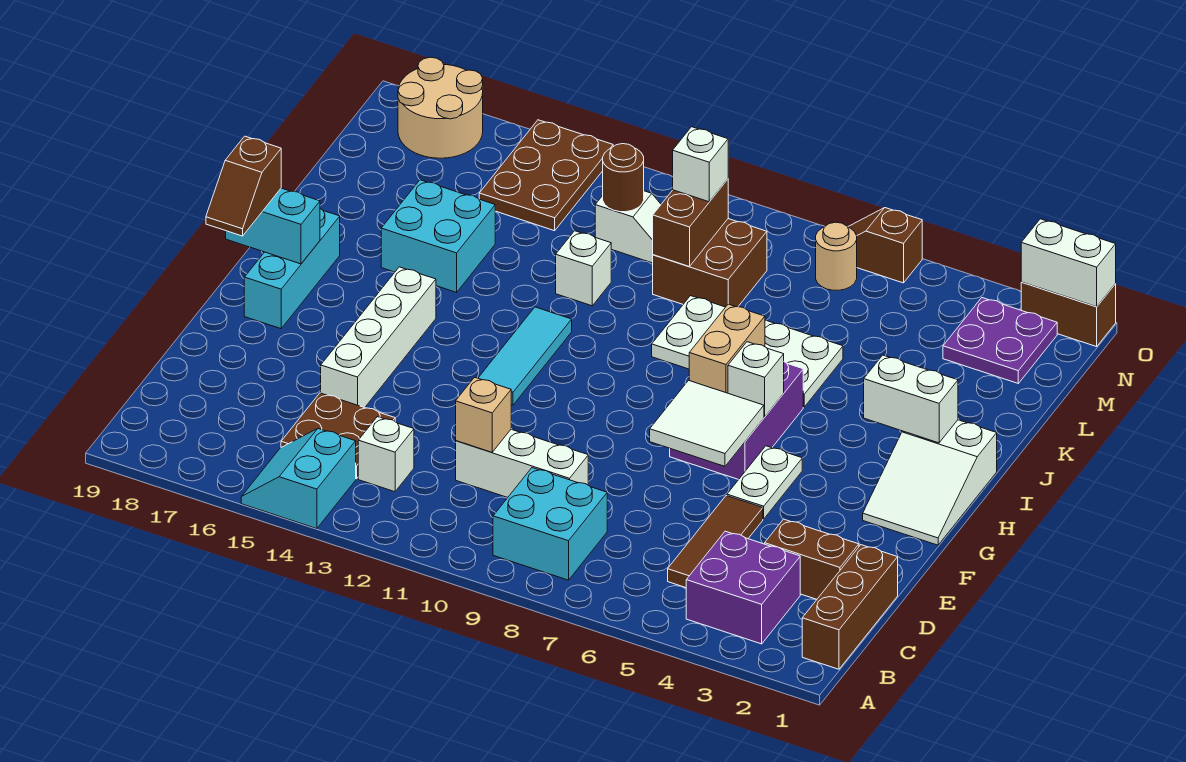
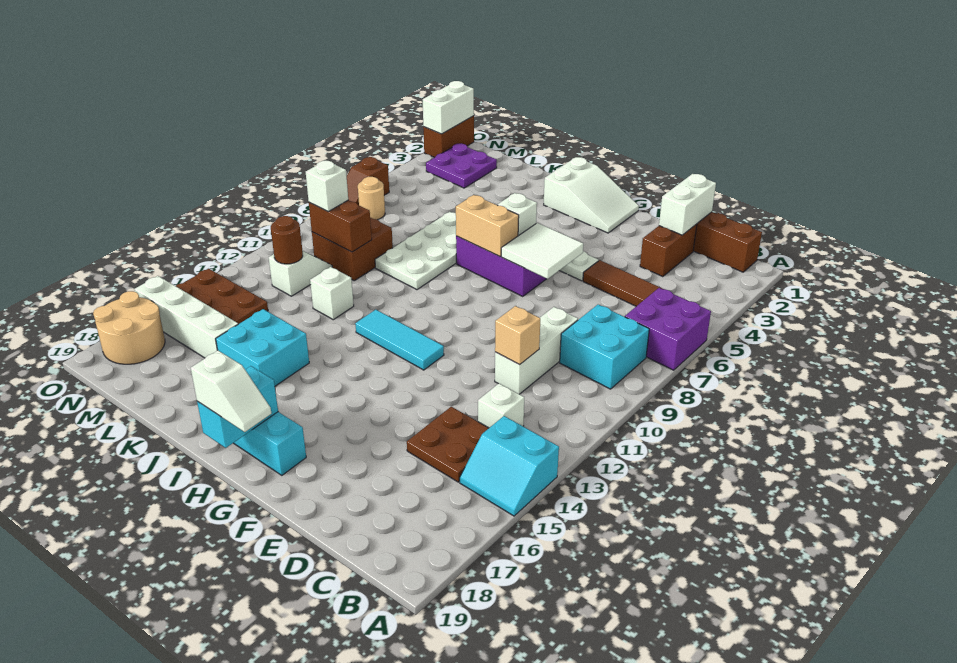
purple 2x2 brick [686,531,800,644] -> purple 2x2 brick moved to [625,288,711,370]
white 1x4 brick [321,267,436,408] -> white 1x4 brick moved to [134,276,238,358]
brown 1x2 slope [206,136,281,236] -> white 1x2 slope [191,351,271,432]
white 1x2 brick [864,355,958,443] -> white 1x2 brick moved to [659,174,716,235]

